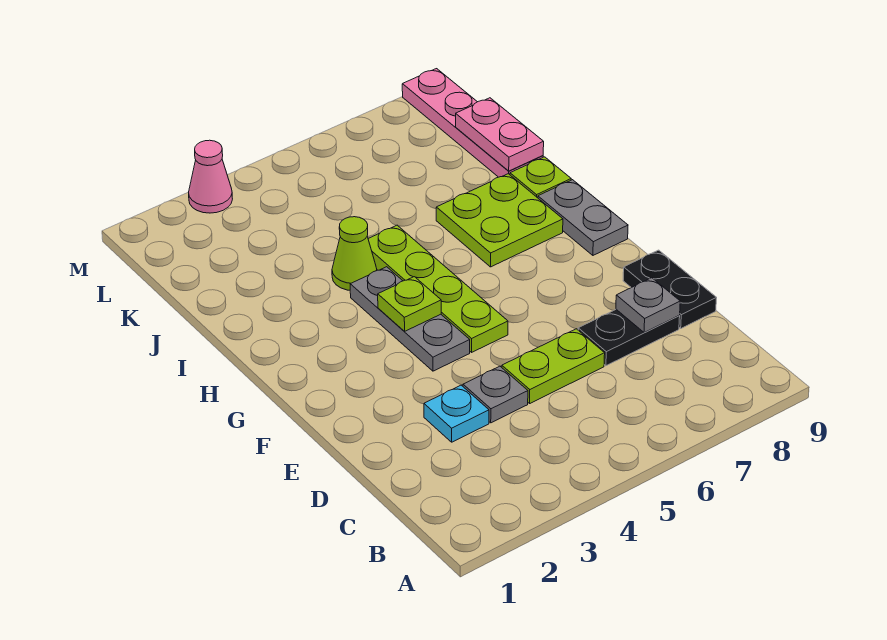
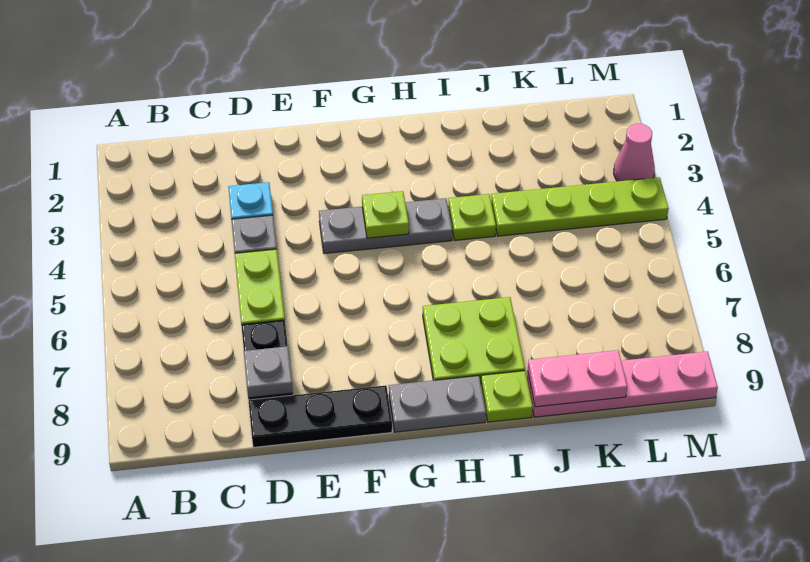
black 1x2 plate [623,250,716,328] -> black 1x3 plate [249,385,392,447]
lime 1x4 plate [368,225,508,352] -> lime 1x4 plate moved to [491,177,669,236]
lime 1x1 cone [332,217,377,290] -> lime 1x1 plate [448,194,496,241]

